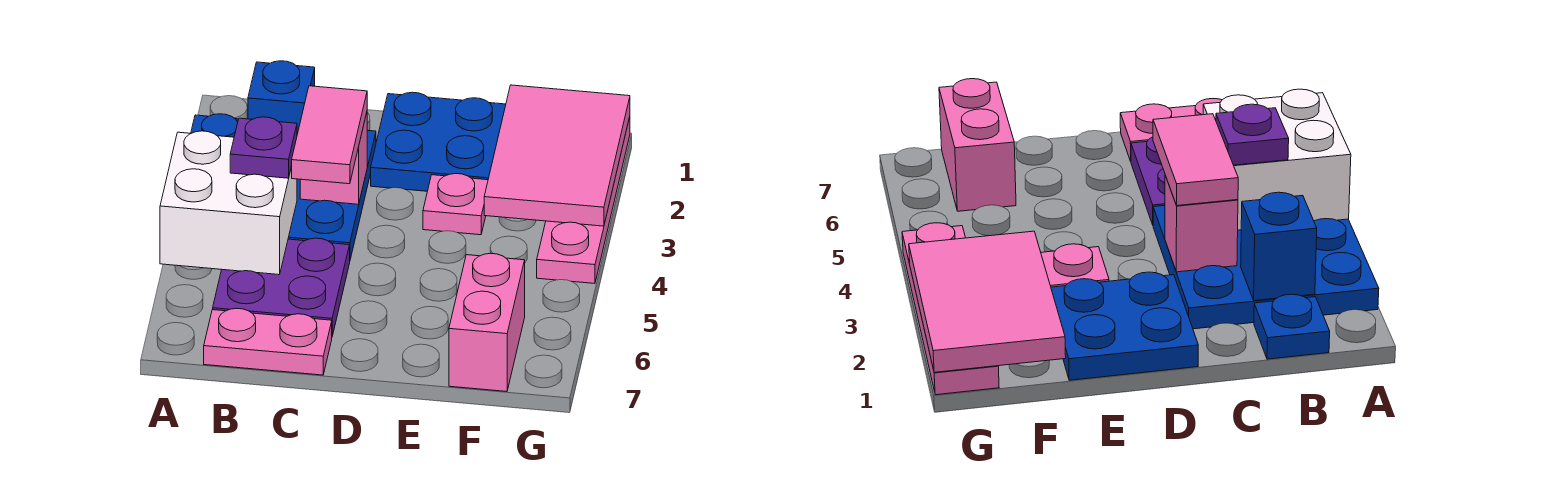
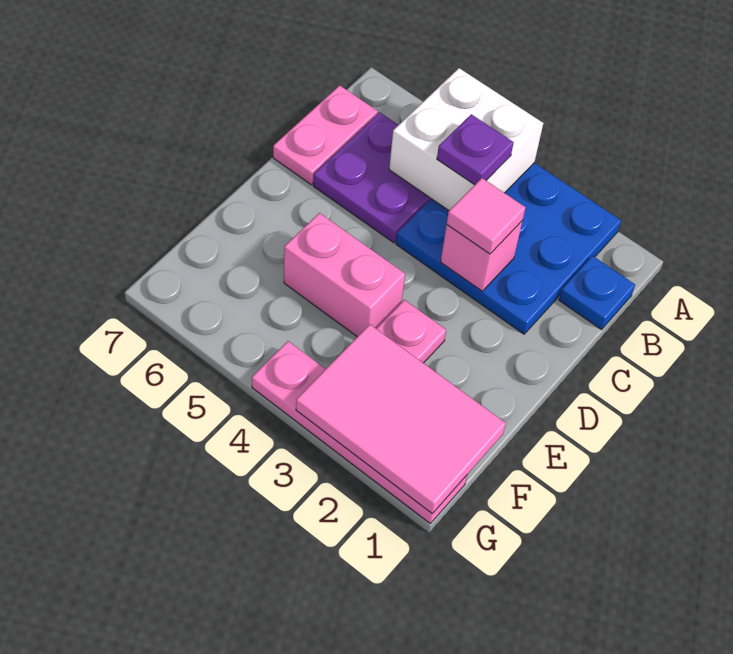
blue 1x1 brick [248,61,315,134] -> none
pink 1x2 tile [291,86,367,184] -> pink 1x1 tile [447,178,526,254]
blue 2x2 plate [371,92,506,191] -> none
pink 1x2 brick [449,253,525,391] -> pink 1x2 brick moved to [284,213,405,337]

